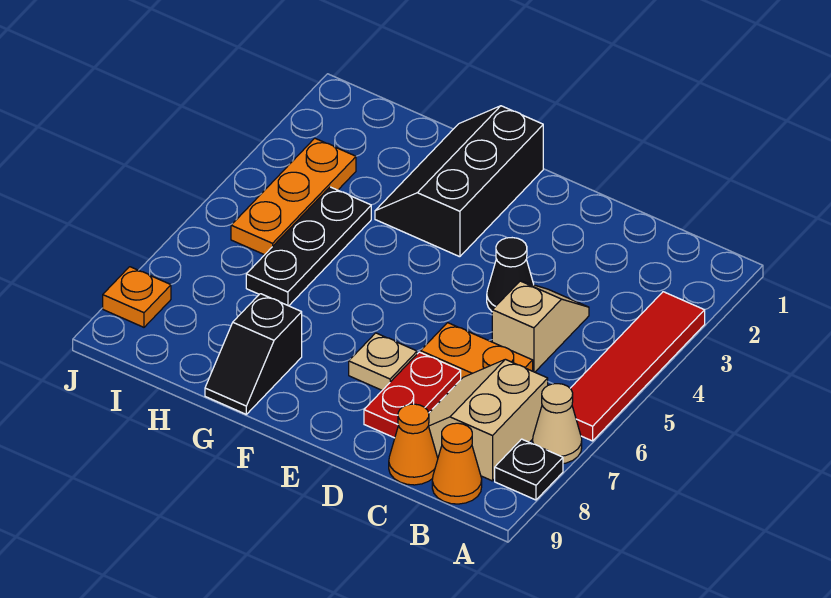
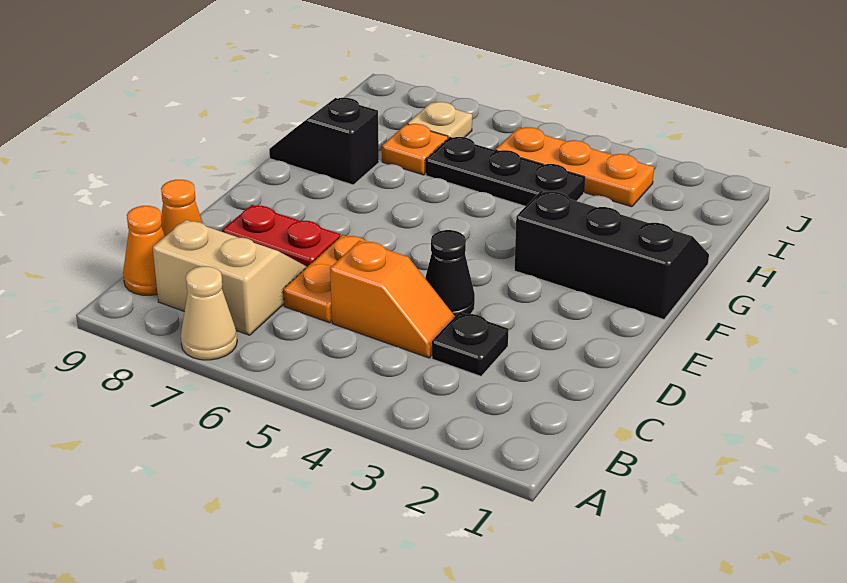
red 1x4 tile [570,292,705,441] -> none
black 1x1 plate [495,439,563,500] -> black 1x1 plate moved to [432,312,508,376]
tan 1x2 slope [492,281,589,372] -> orange 1x2 slope [330,241,455,358]
tan 1x1 plate [349,333,417,390] -> tan 1x1 plate moved to [408,102,472,138]
orange 1x1 plate [103,267,171,327] -> orange 1x1 plate moved to [382,124,448,175]

